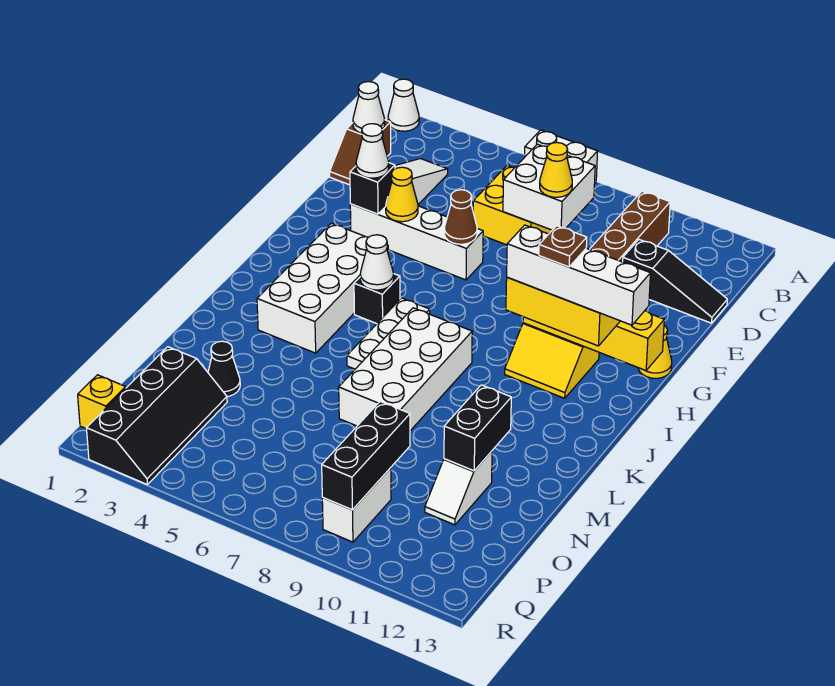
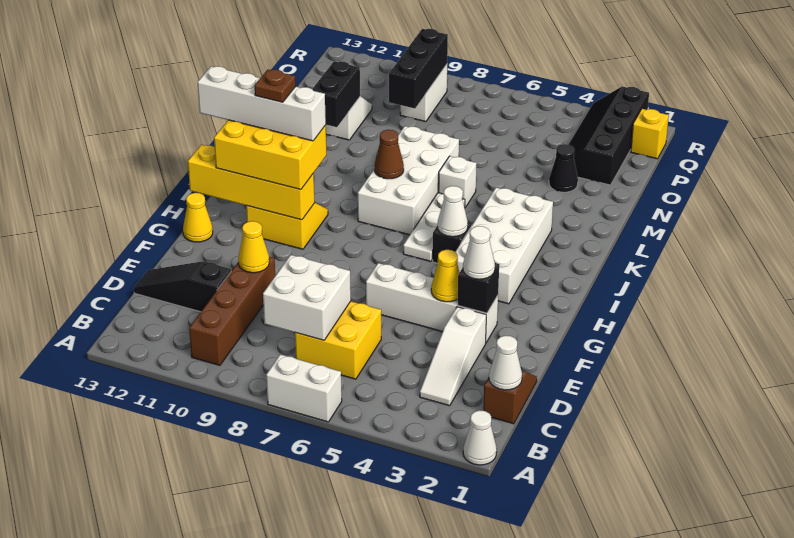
yellow 1x1 cone [540,143,572,197] -> yellow 1x1 cone moved to [238,221,269,273]
brown 1x1 cone [444,190,477,244] -> brown 1x1 cone moved to [375,130,404,179]
none -> white 1x1 brick [438,156,477,208]

